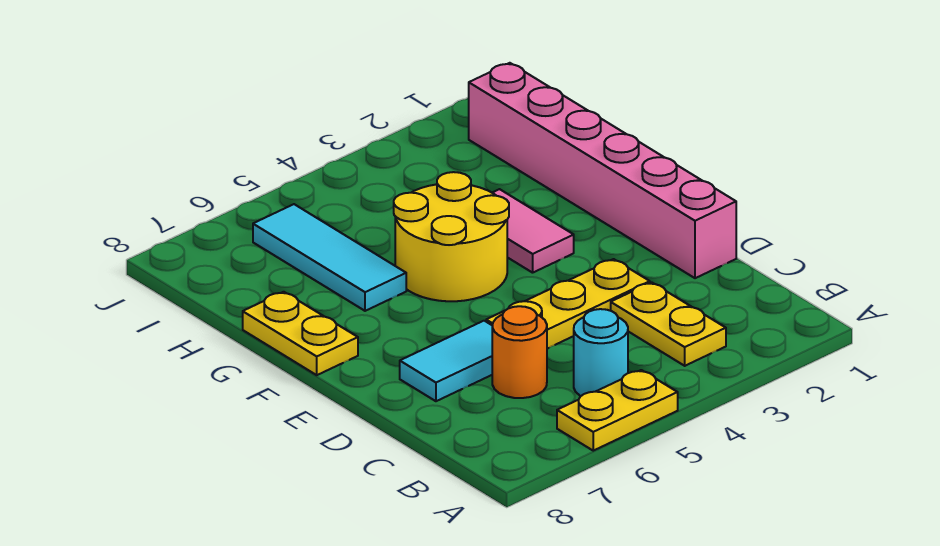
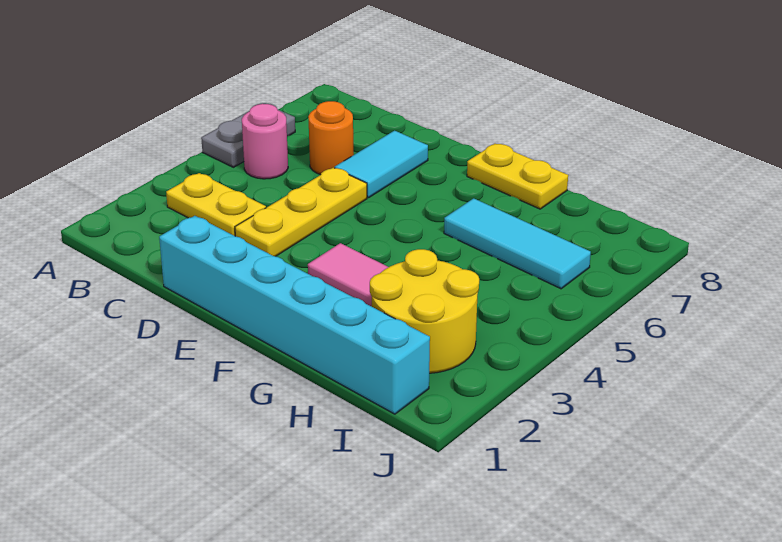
yellow 1x2 plate [557,370,678,451] -> grey 1x2 plate [201,103,295,167]
cyan 1x1 round brick [574,309,628,396] -> pink 1x1 round brick [242,104,288,179]
pink 1x6 brick [469,63,736,278] -> cyan 1x6 brick [159,216,430,414]
yellow 2x2 round brick [394,172,509,301] -> yellow 2x2 round brick moved to [370,249,479,373]

